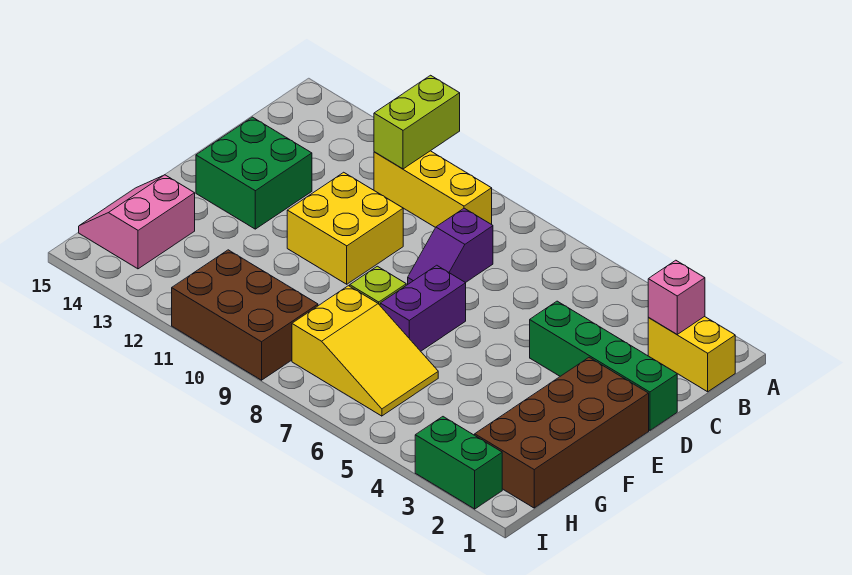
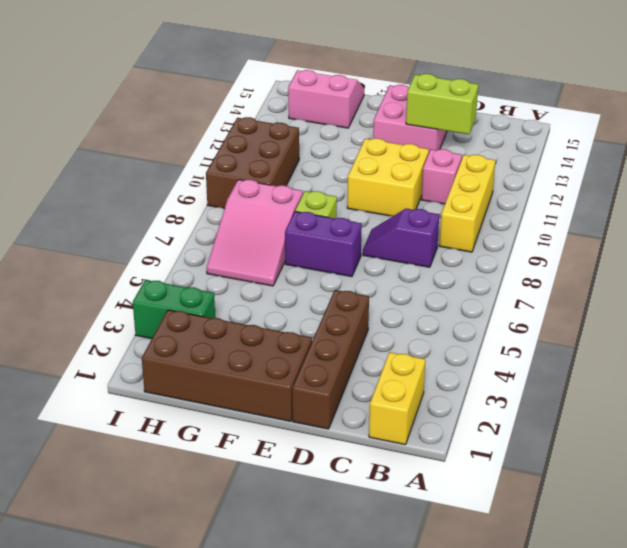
lime 1x2 brick [374,75,460,169] -> lime 1x2 brick moved to [406,74,478,134]
pink 1x1 brick [648,260,705,334] -> pink 1x1 brick moved to [421,149,462,204]
green 1x4 brick [530,301,677,430] -> brown 1x4 brick [292,290,369,429]
green 2x2 brick [196,117,312,229] -> pink 2x2 brick [373,85,447,152]
yellow 2x3 slope [292,286,438,416] -> pink 2x3 slope [207,180,303,286]
green 1x2 brick [415,417,502,509] -> green 1x2 brick turned to [133,280,215,339]

